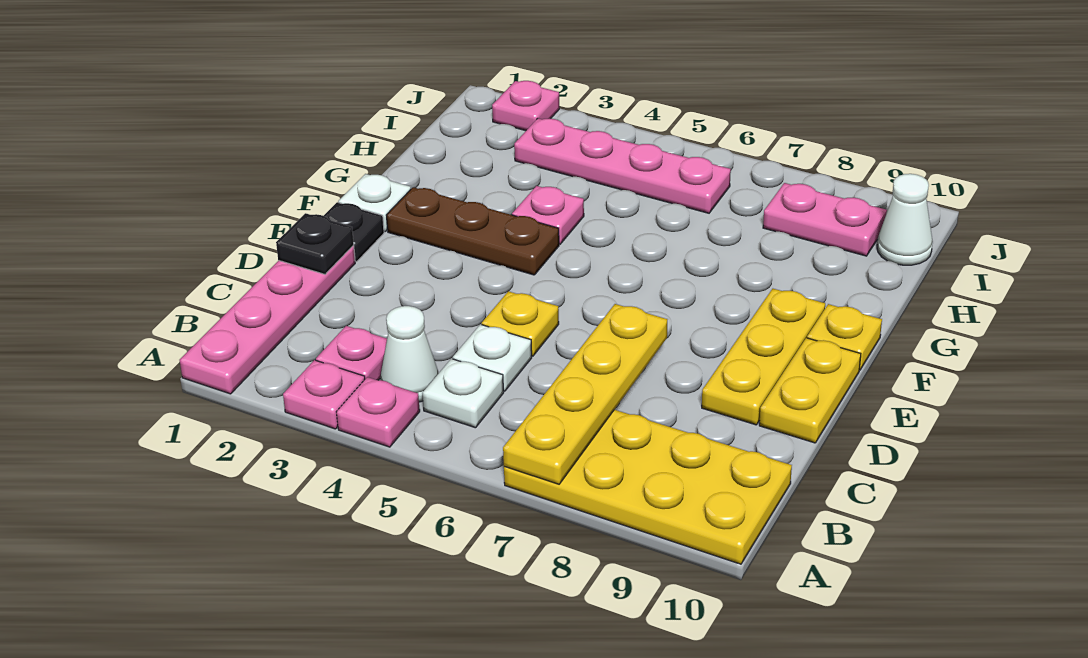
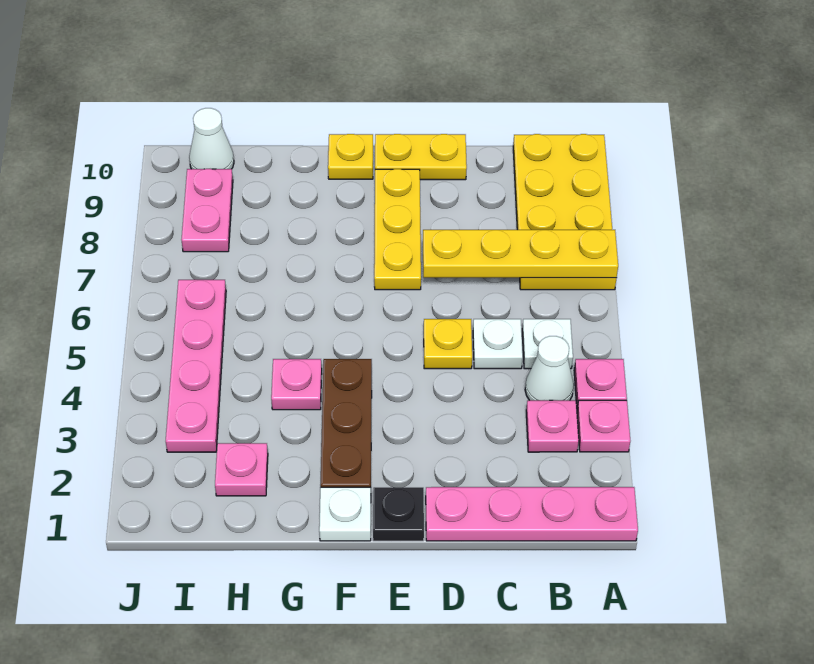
black 1x1 plate [276,213,354,274] -> none
yellow 1x3 plate [702,289,825,425] -> yellow 1x3 plate turned to [374,169,421,290]
pink 1x1 plate [492,81,559,131] -> pink 1x1 plate moved to [215,443,268,496]

